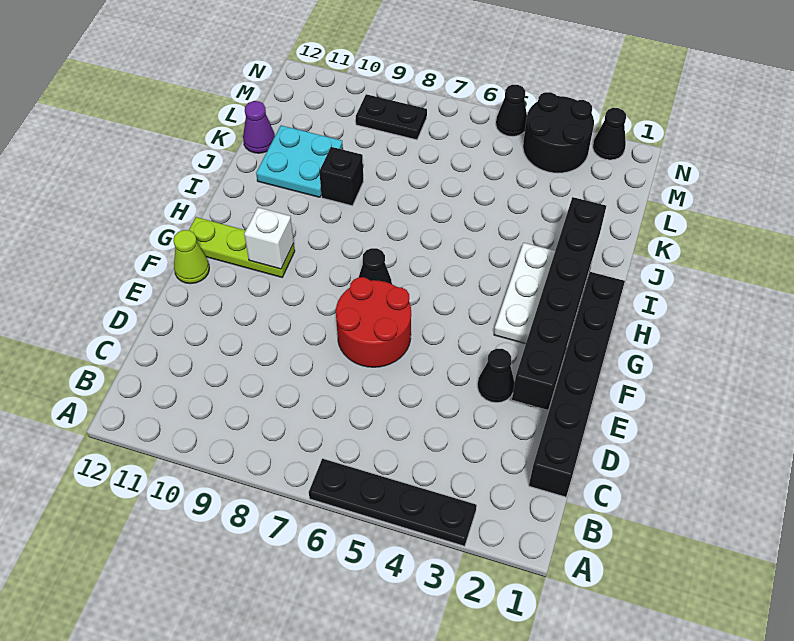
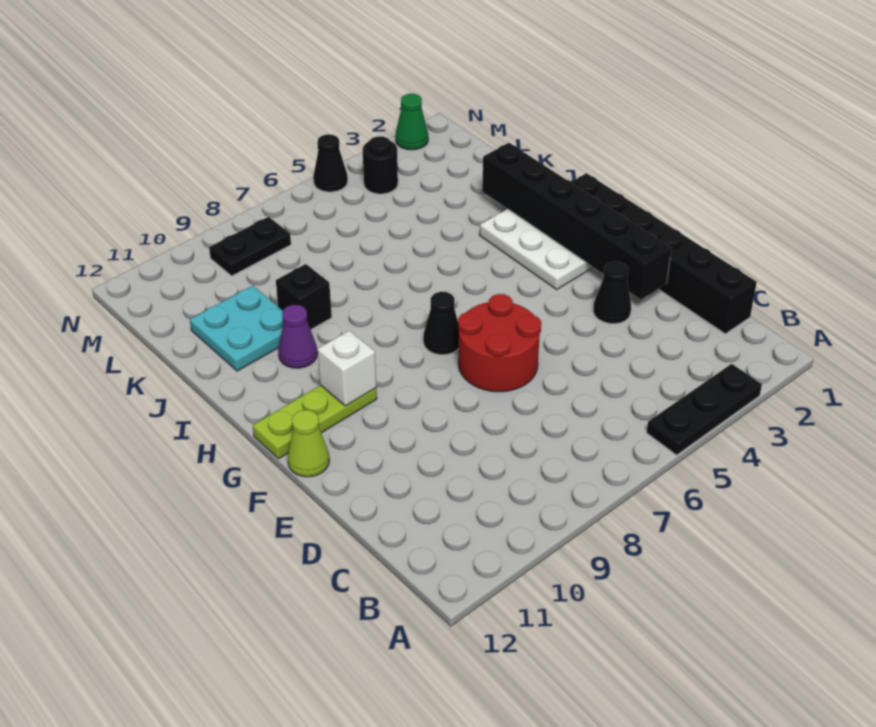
black 1x4 plate [309,459,477,546] -> black 1x3 plate [647,364,762,455]
purple 1x1 cone [243,101,275,153] -> purple 1x1 cone moved to [278,305,317,368]
black 2x2 round brick [523,92,594,173] -> black 1x1 round brick [363,136,398,194]
black 1x1 cone [593,108,626,160] -> green 1x1 cone [395,94,428,150]

